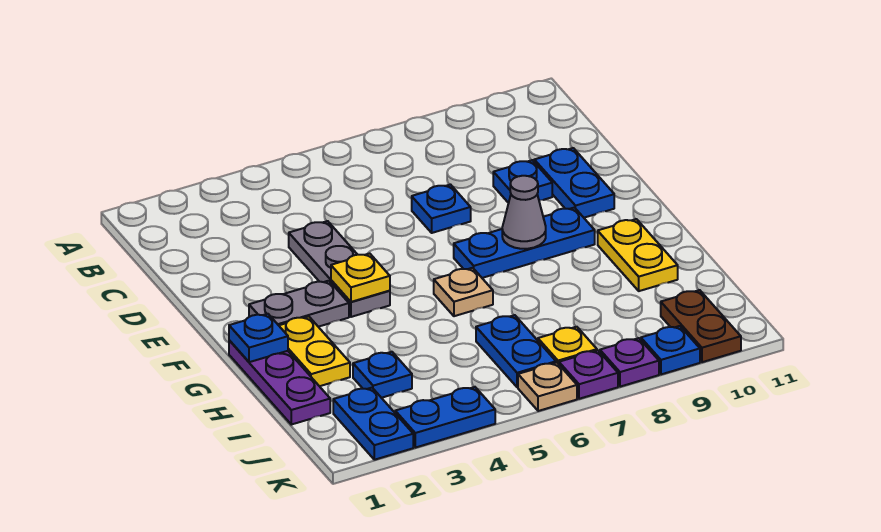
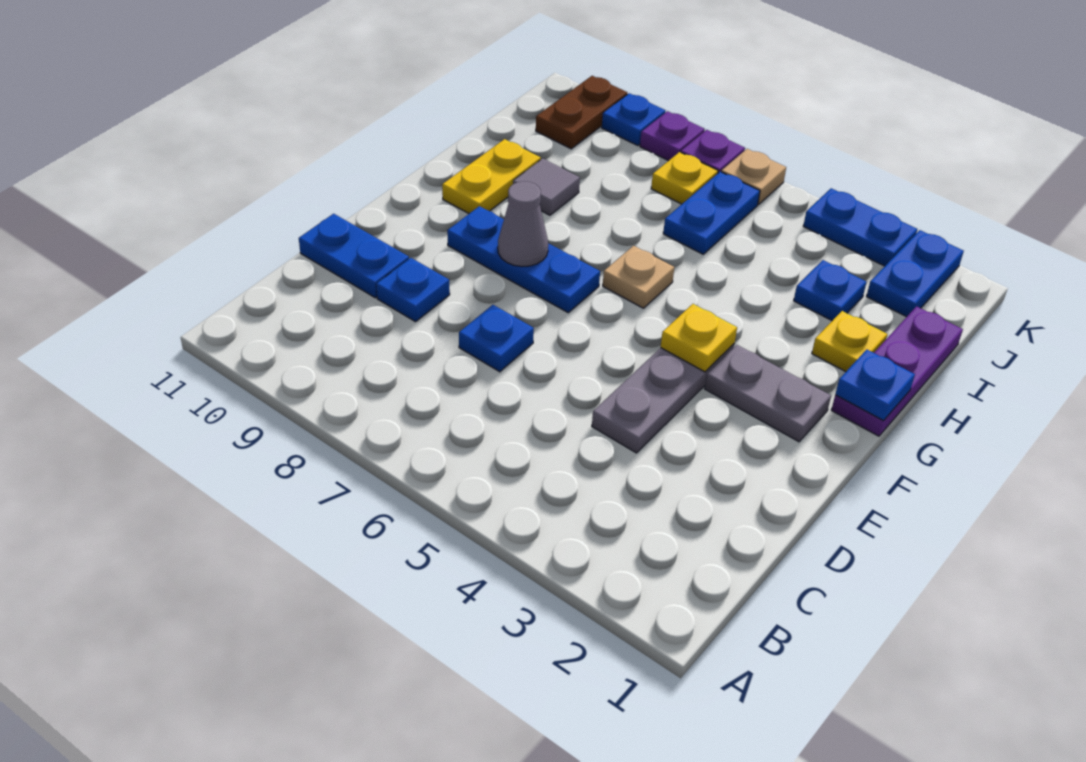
blue 1x2 plate [534,148,614,218] -> blue 1x2 plate turned to [299,214,409,298]
yellow 1x2 plate [279,317,350,386] -> yellow 1x1 plate [812,311,887,372]
none -> grey 1x1 tile [513,158,580,215]

